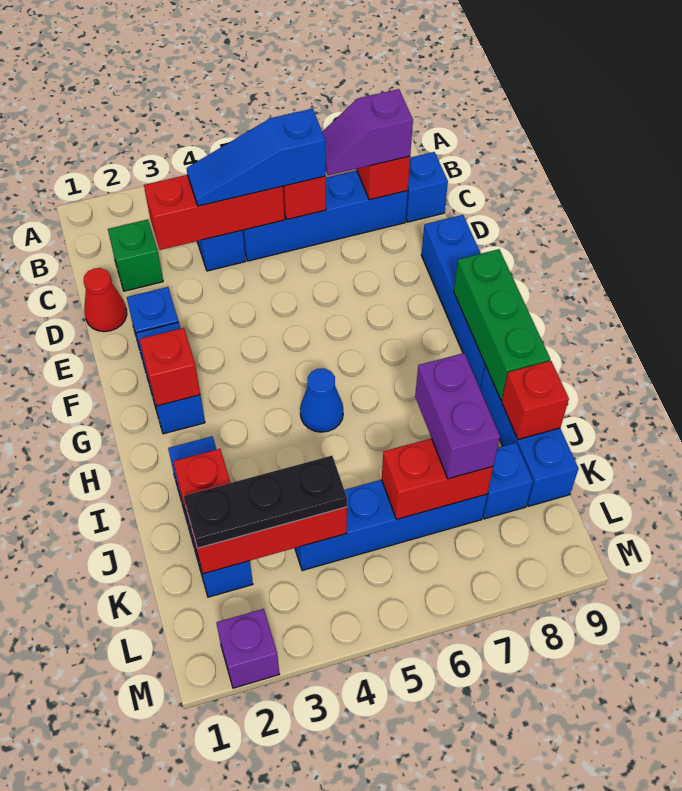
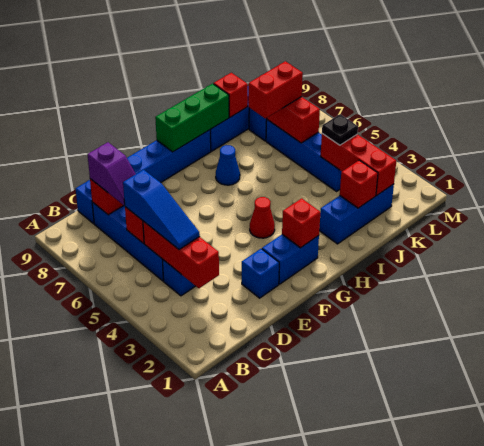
green 1x1 brick [108,219,163,291] -> none
red 1x1 cone [84,268,127,332] -> red 1x1 cone moved to [250,197,275,238]
blue 1x1 cone [300,368,343,432] -> blue 1x1 cone moved to [216,145,240,185]
purple 1x2 brick [415,353,500,479] -> red 1x2 brick [248,61,303,119]
black 1x3 plate [184,456,347,548] -> black 1x1 plate [322,114,358,145]
purple 1x1 brick [216,609,279,688] -> none

